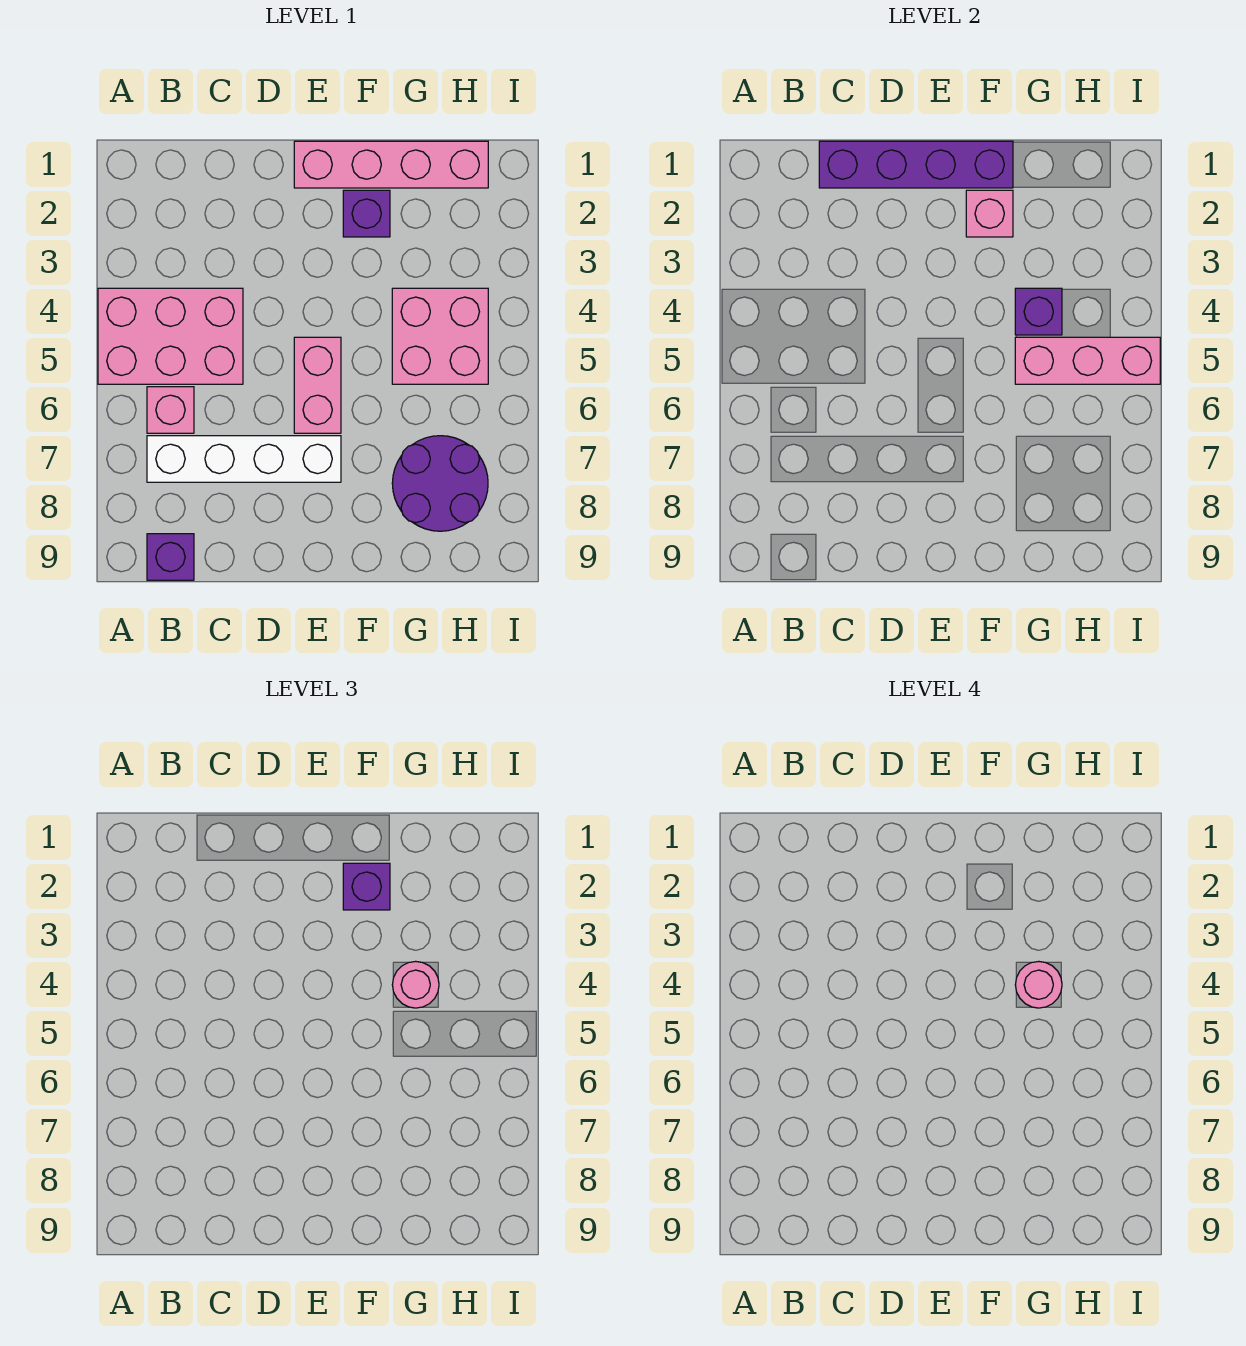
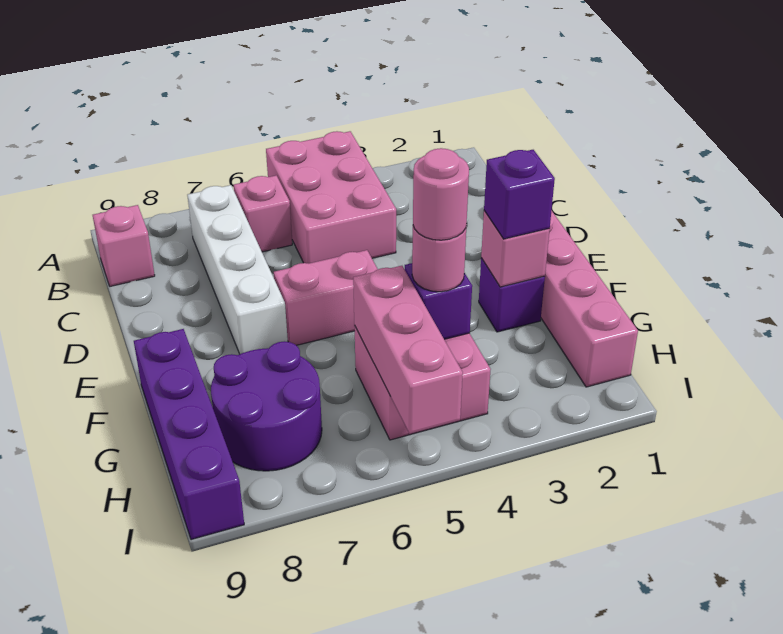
purple 1x1 brick [147,534,194,580] -> pink 1x1 brick [93,205,155,286]
purple 1x4 brick [819,141,1013,188] -> purple 1x4 brick moved to [134,329,244,540]

